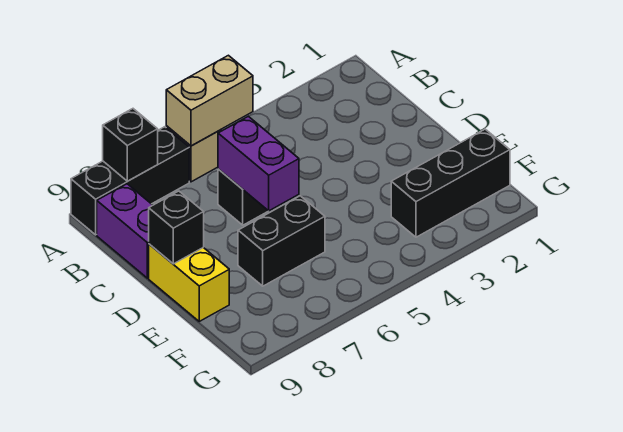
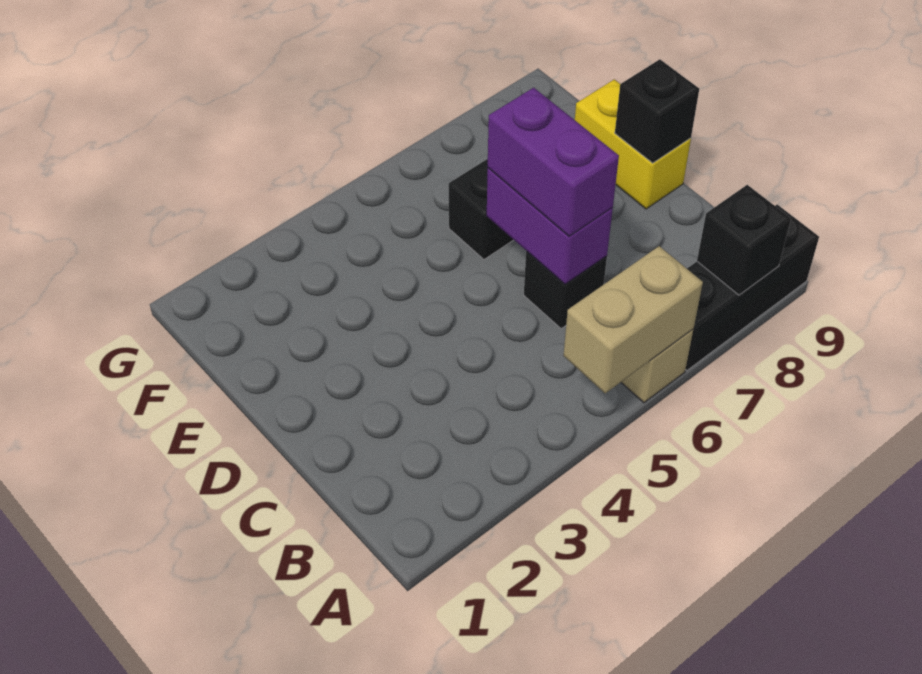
purple 1x2 brick [97,184,153,278] -> purple 1x2 brick moved to [488,88,619,236]
black 1x3 brick [391,129,510,237] -> none

